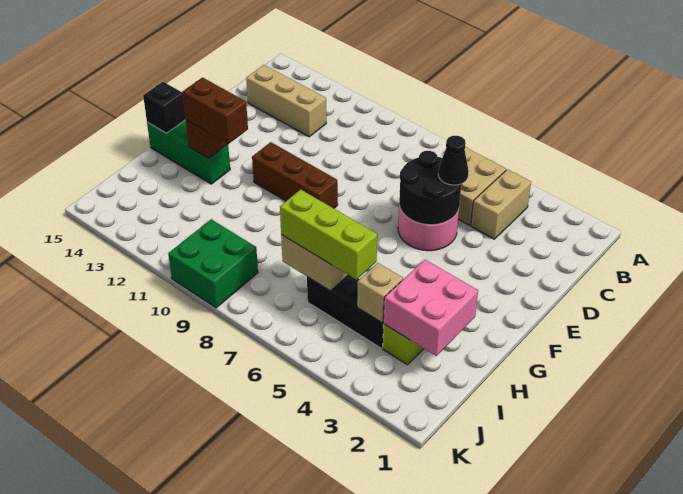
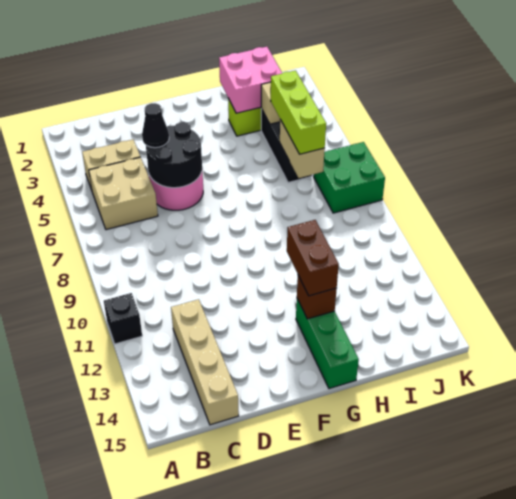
tan 1x3 brick [246,65,326,137] -> tan 1x4 brick [171,299,239,425]
brown 1x3 brick [252,142,338,208] -> none
black 1x1 brick [143,82,186,133] -> black 1x1 brick moved to [104,293,142,344]
green 2x2 brick [168,219,258,308] -> green 2x2 brick moved to [314,142,385,213]

